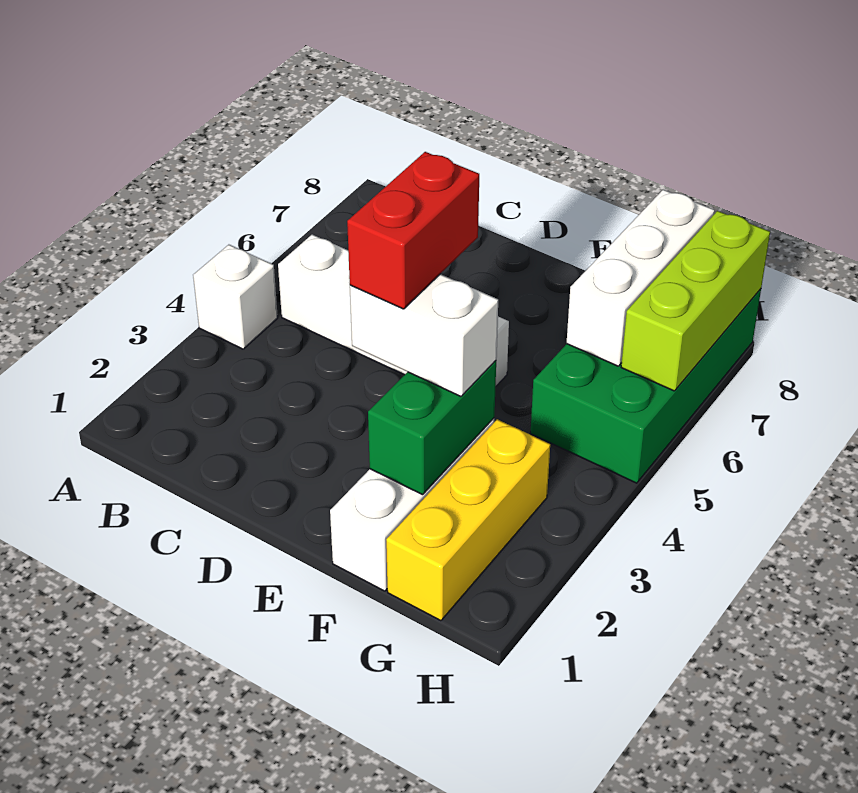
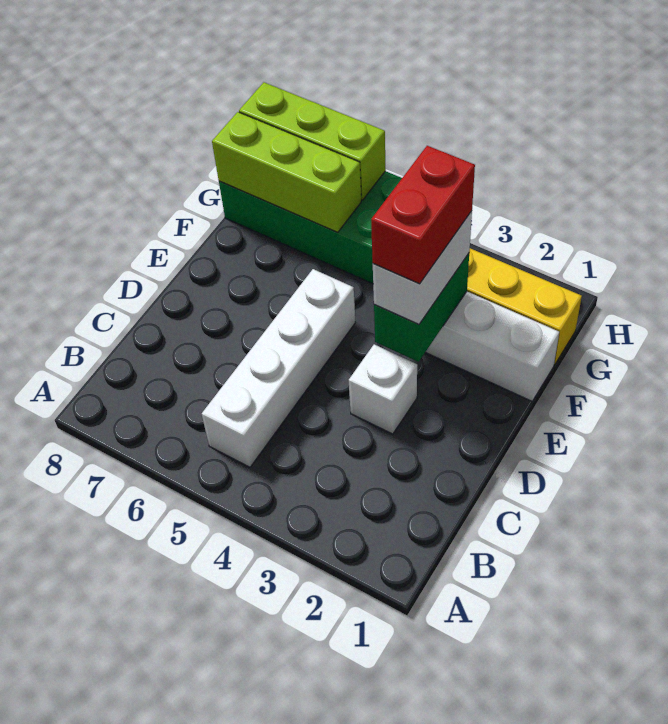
white 1x1 brick [193,245,278,349] -> white 1x1 brick moved to [349,344,417,434]
red 1x2 brick [347,152,479,309] -> red 1x2 brick turned to [371,146,475,284]
green 1x2 brick [368,361,496,495] -> green 1x2 brick turned to [374,254,469,362]
white 1x3 brick [566,190,715,366] -> lime 1x3 brick [212,112,361,232]

